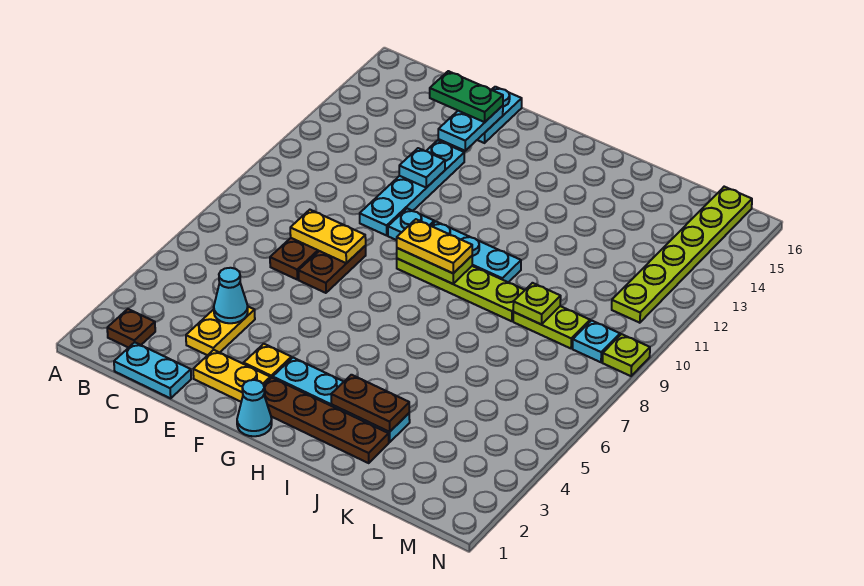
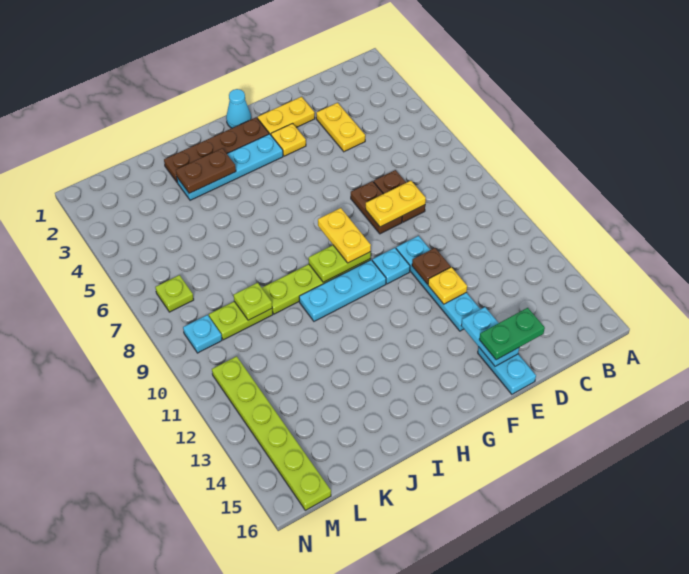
brown 1x1 plate [107,309,155,348] -> brown 1x1 plate moved to [412,248,451,284]
cyan 1x2 plate [114,342,191,398] -> none
cyan 1x1 cone [214,268,248,323] -> none
cyan 1x1 plate [399,148,445,188] -> yellow 1x1 plate [428,267,467,304]
yellow 1x2 plate [397,219,472,273] -> yellow 1x2 plate turned to [318,208,371,263]
lime 1x1 plate [603,334,650,376] -> lime 1x1 plate moved to [155,275,194,312]

